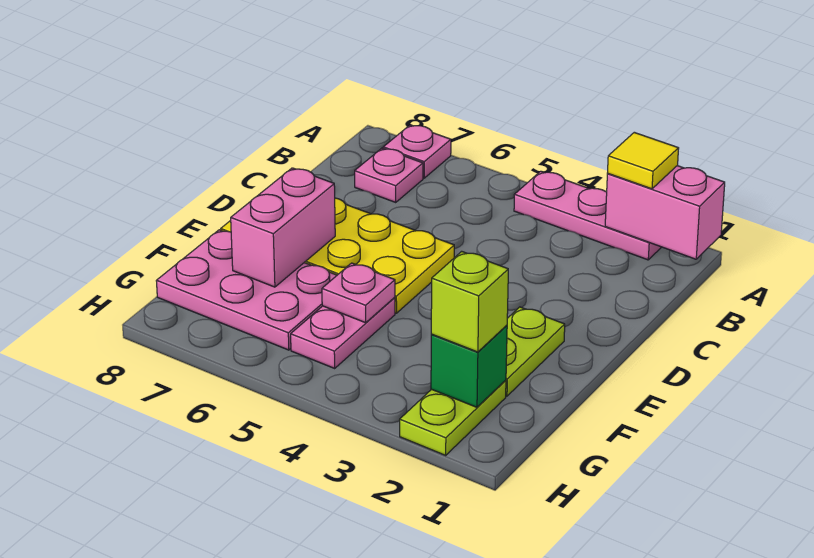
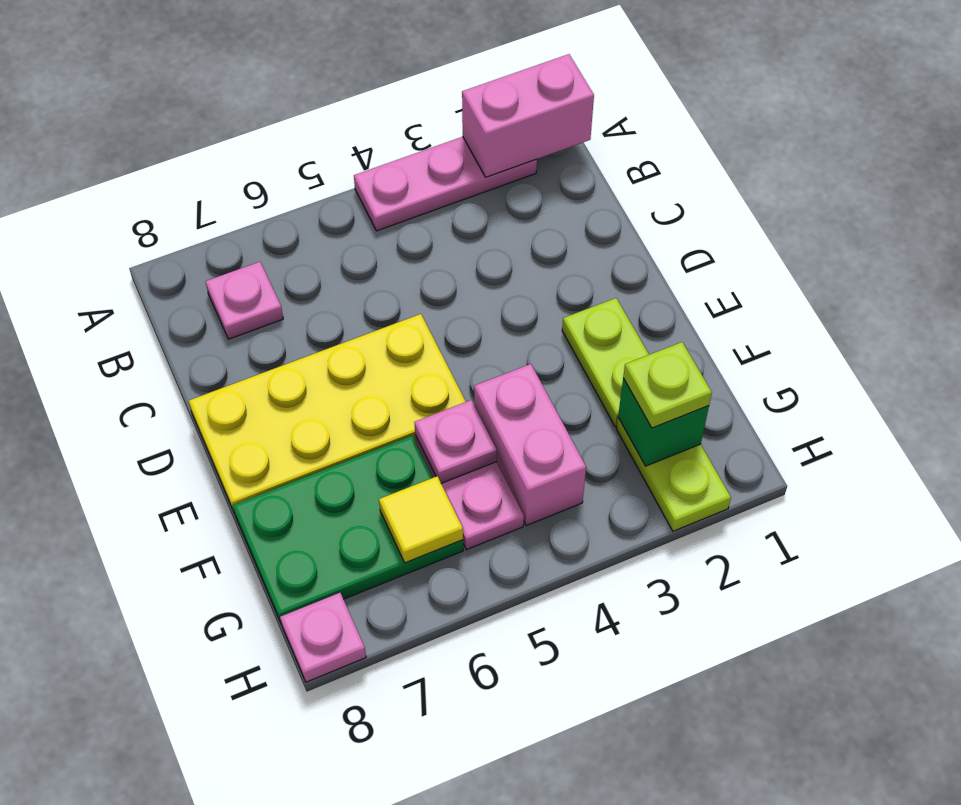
yellow 1x1 tile [608,132,679,189] -> yellow 1x1 tile moved to [379,476,463,563]
pink 1x1 plate [383,125,451,178] -> pink 1x1 plate moved to [280,593,366,682]
pink 1x2 brick [231,168,335,287] -> pink 1x2 brick moved to [474,364,586,525]
pink 2x3 plate [156,230,337,350] -> green 2x3 plate [233,436,463,624]
lime 1x1 brick [431,251,508,352] -> lime 1x1 plate [623,342,712,428]

